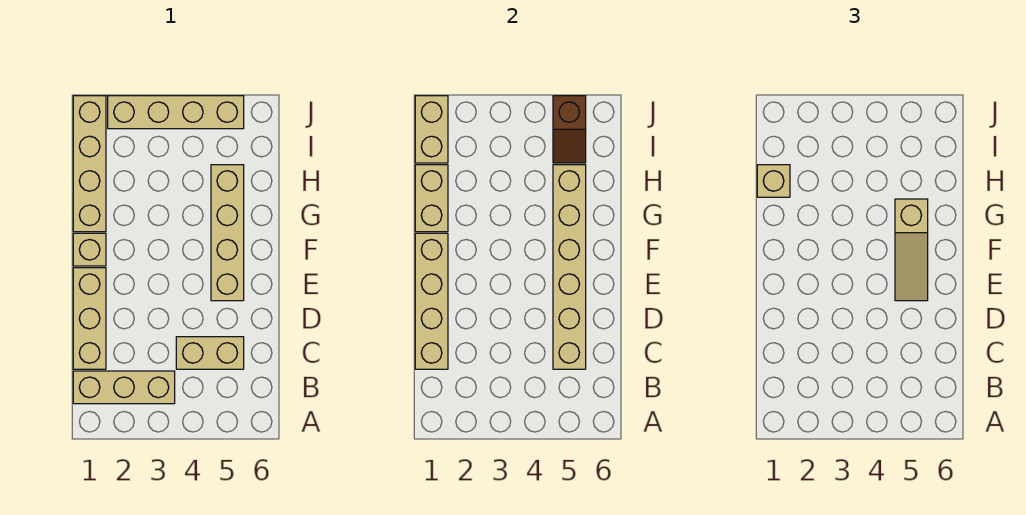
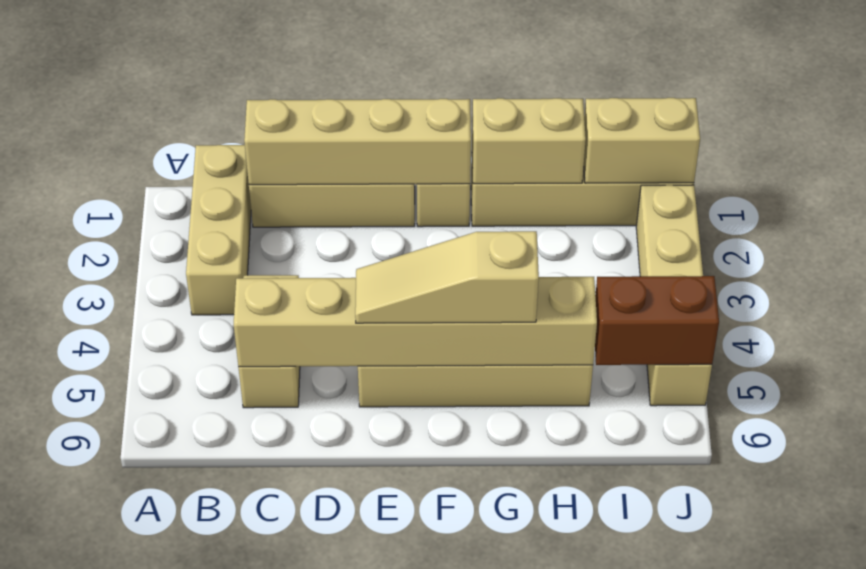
tan 1x1 brick [757,165,790,197] -> none
brown 1x2 slope [553,96,586,163] -> brown 1x2 brick [595,276,719,365]

